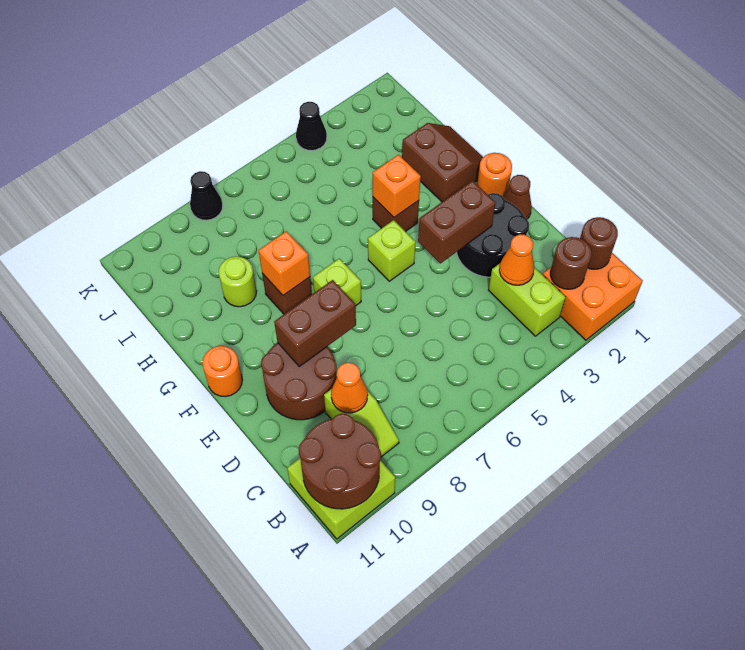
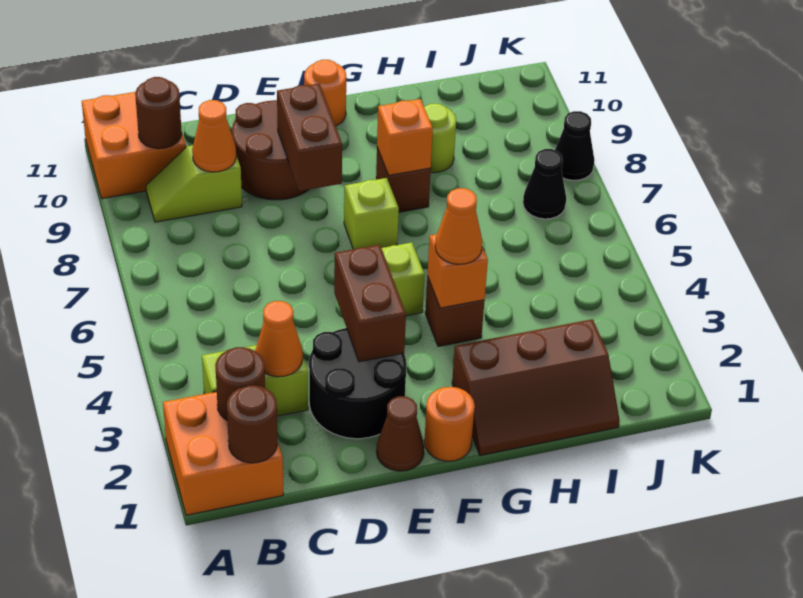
lime 2x2 brick [287,458,395,539] -> orange 2x2 brick [82,92,186,198]
brown 2x2 round brick [299,414,381,509] -> brown 1x1 round brick [135,77,182,149]
brown 2x2 slope [402,123,483,202] -> brown 2x3 slope [452,319,620,456]
none -> orange 1x1 cone [435,188,483,264]
black 1x1 cone [296,102,327,151] -> black 1x1 cone moved to [523,149,566,219]

